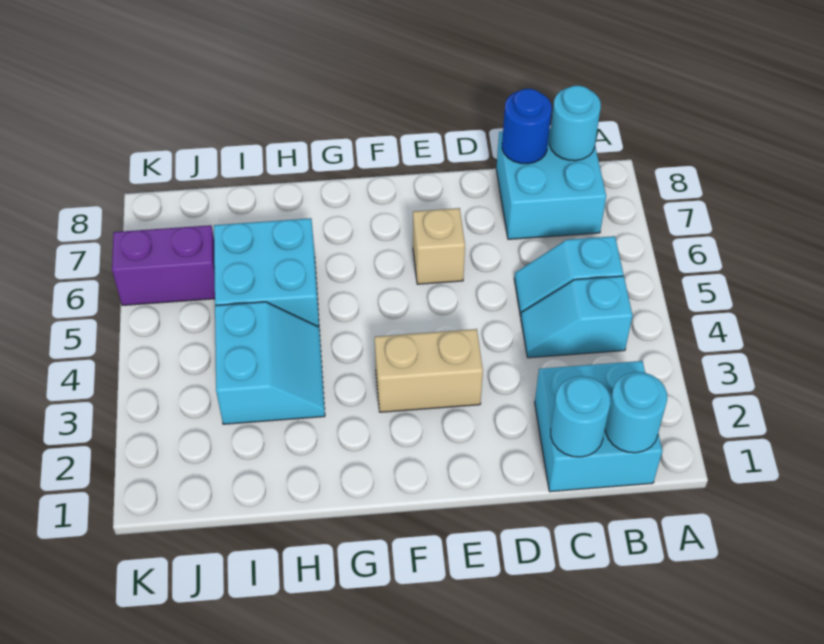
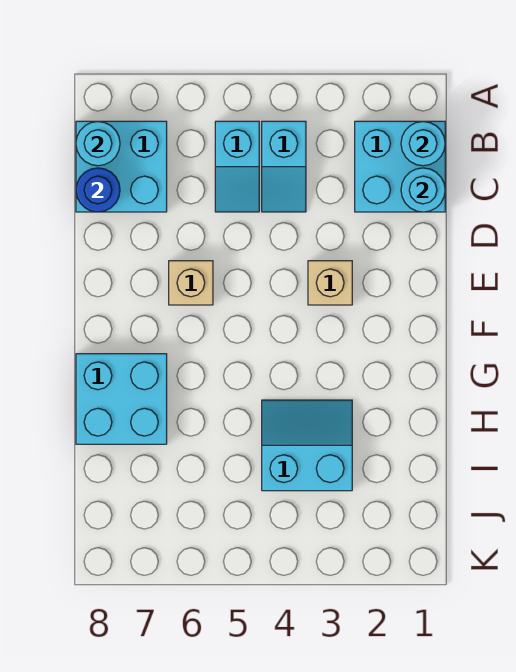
tan 1x2 brick [375,329,483,412] -> tan 1x1 brick [308,261,352,305]
cyan 2x2 brick [214,218,319,327] -> cyan 2x2 brick moved to [76,354,167,444]
purple 1x2 brick [112,225,215,305] -> none

